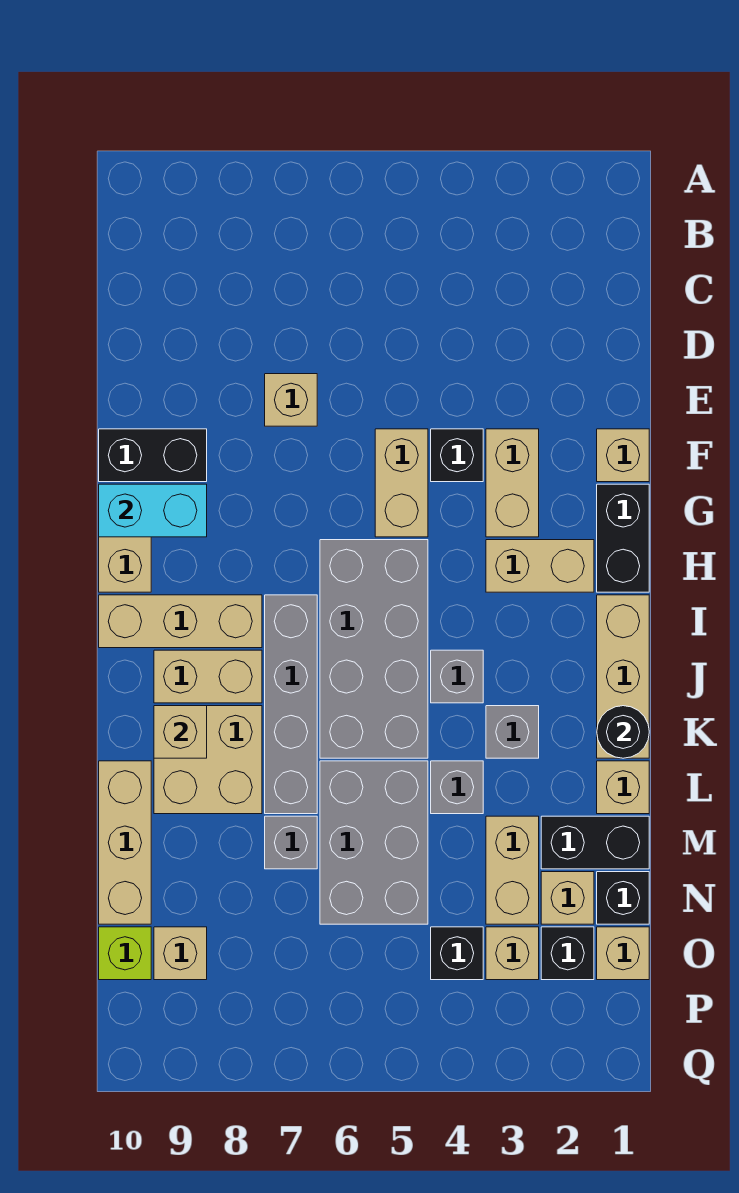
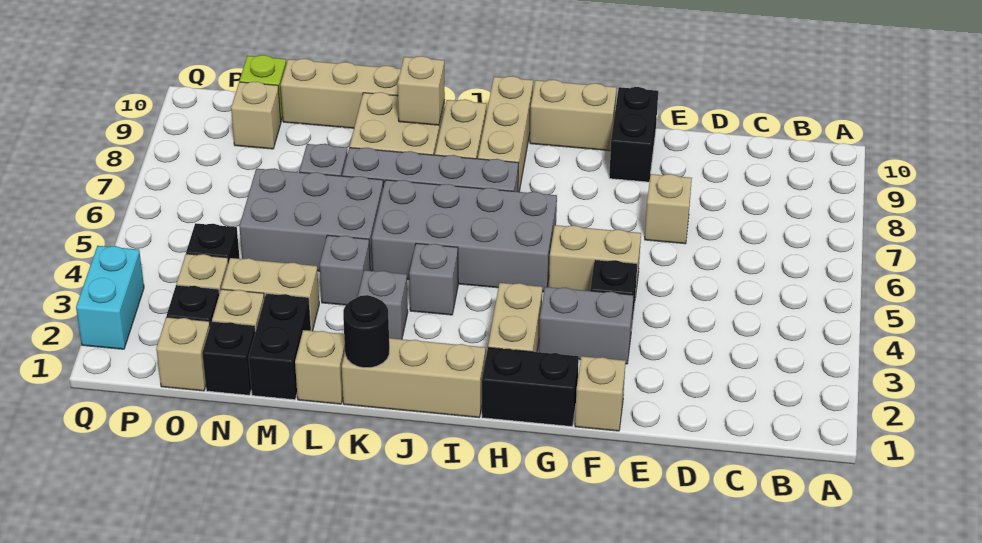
tan 1x2 brick [486,429,539,537] -> grey 1x2 brick [539,287,634,364]
cyan 1x2 brick [99,484,207,537] -> cyan 1x2 brick moved to [76,246,144,349]

